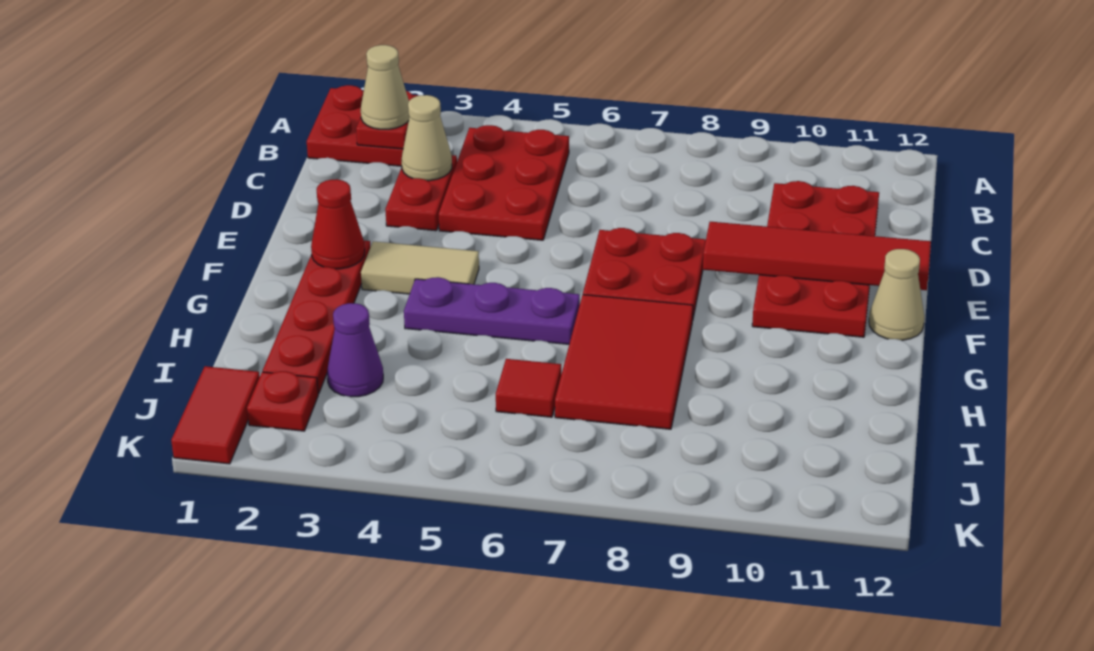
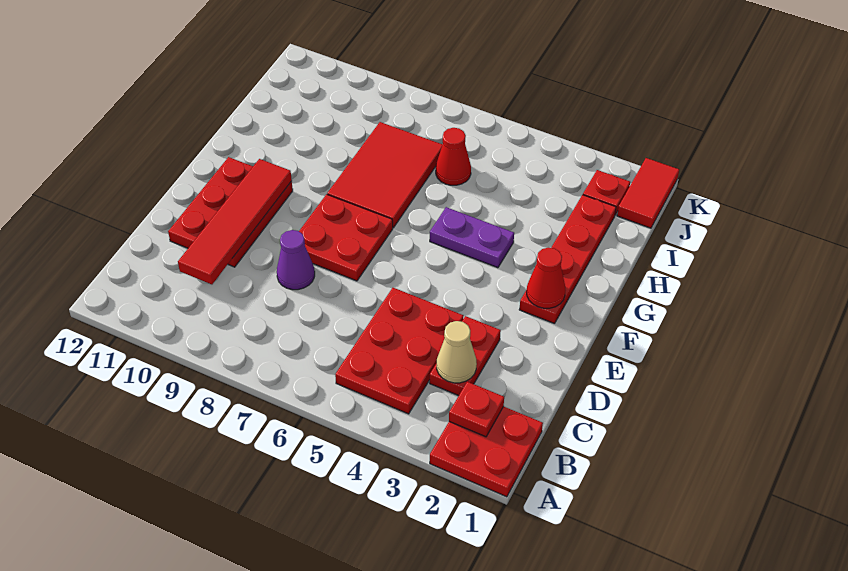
tan 1x1 cone [361,45,409,129] -> none
red 2x4 plate [752,181,879,337] -> red 2x3 plate [168,157,293,267]
red 1x4 tile [703,222,931,290] -> red 1x4 tile turned to [178,159,292,284]
tan 1x2 tile [361,242,479,294] -> none
tan 1x1 cone [869,249,924,340] -> none
purple 1x3 plate [404,277,580,344] -> purple 1x2 plate [430,207,514,268]
purple 1x1 cone [327,303,383,397] -> purple 1x1 cone moved to [277,230,315,290]
red 1x1 tile [496,359,561,417] -> red 1x1 cone [436,128,471,185]

